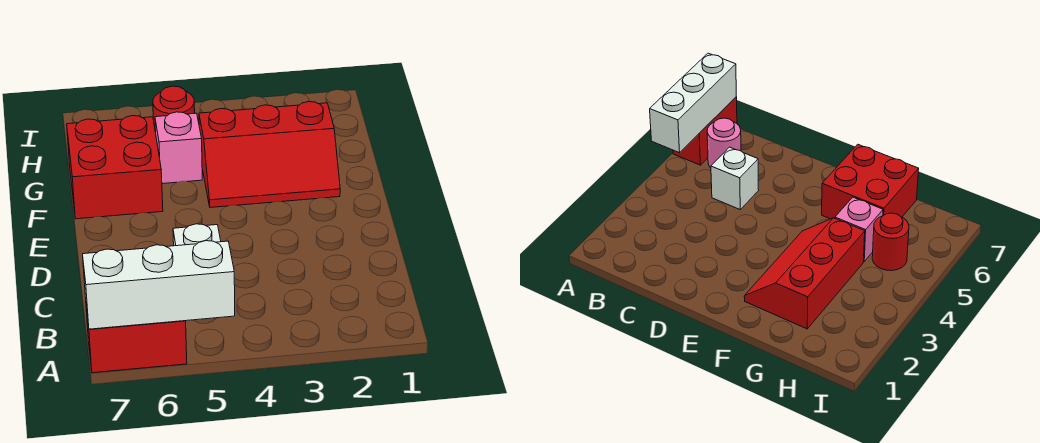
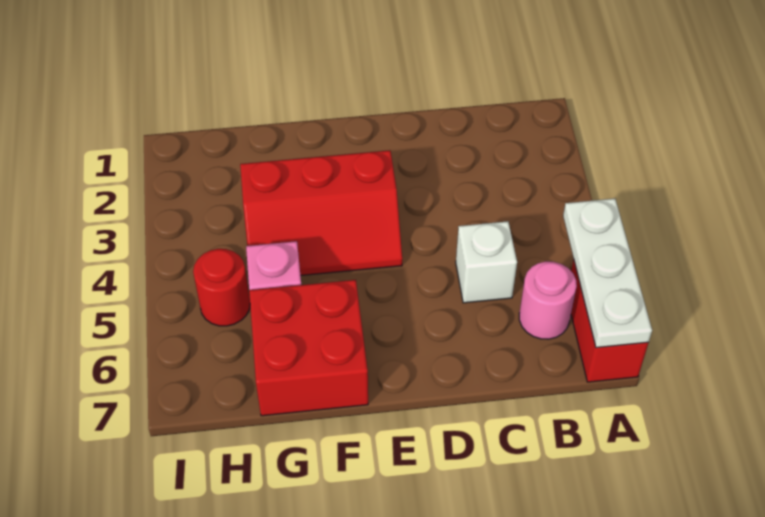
white 1x3 brick [83,241,235,329] -> white 1x3 plate [563,199,652,348]
red 2x3 slope [199,102,340,208] -> red 2x3 slope turned to [240,150,402,276]

